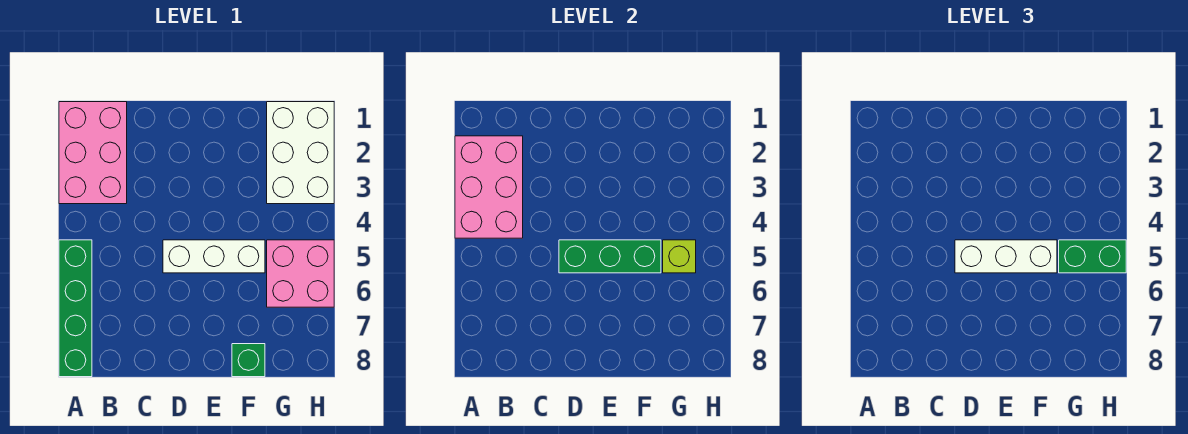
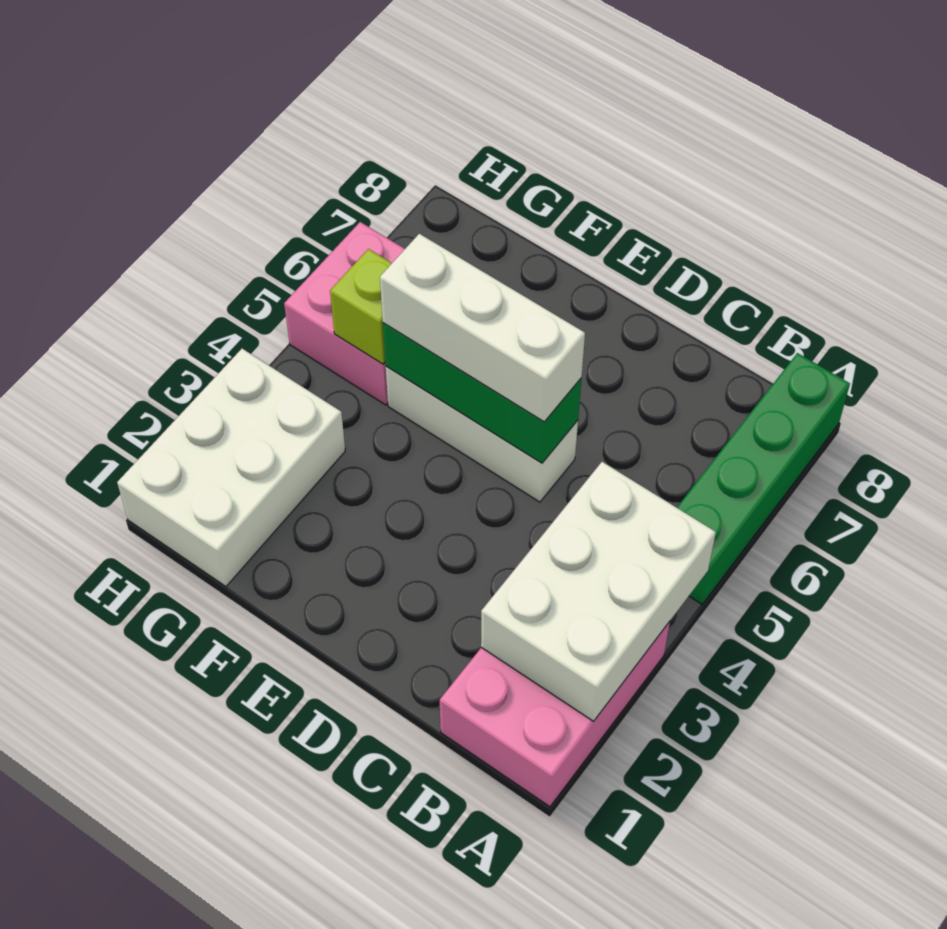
pink 2x3 brick [455,136,523,238] -> white 2x3 brick [481,462,716,722]
green 1x1 brick [232,344,265,377] -> none
green 1x2 brick [1059,240,1126,273] -> none

